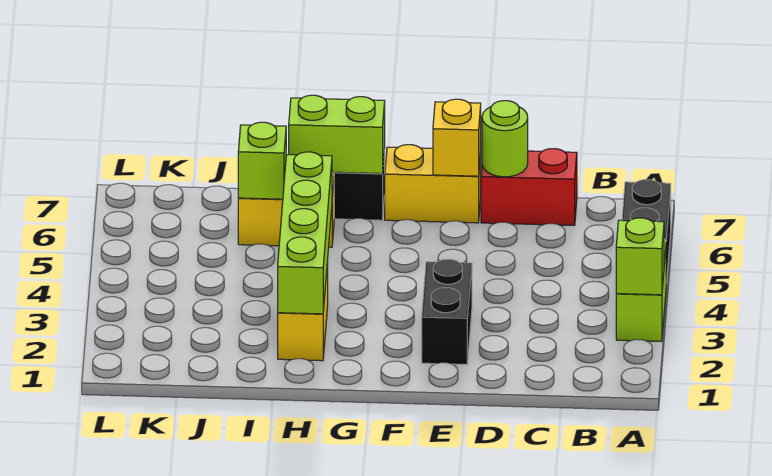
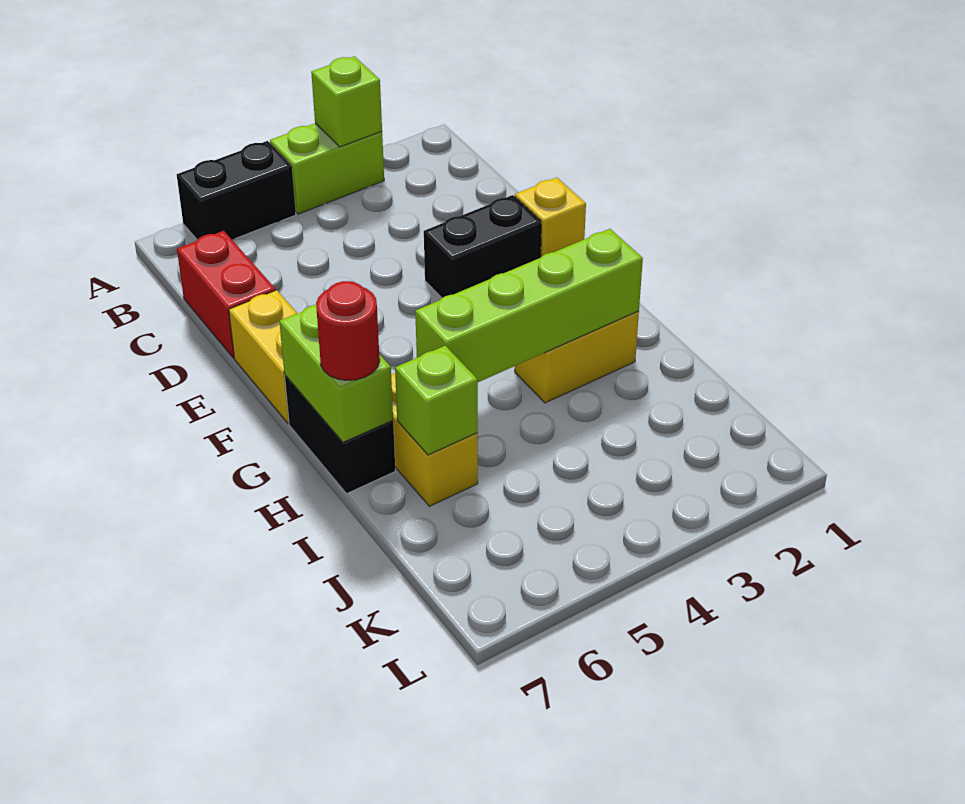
lime 1x1 round brick [482,101,528,177] -> none
yellow 1x1 brick [433,99,481,176] -> yellow 1x1 brick moved to [515,177,586,257]
none -> red 1x1 round brick [316,281,380,380]

